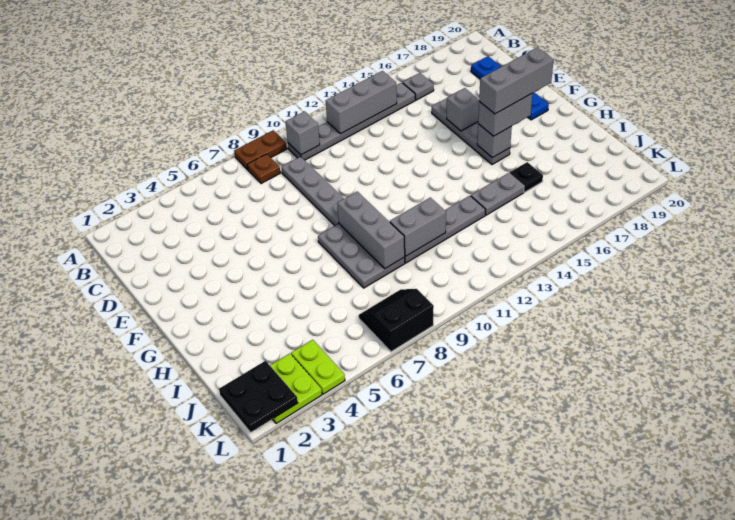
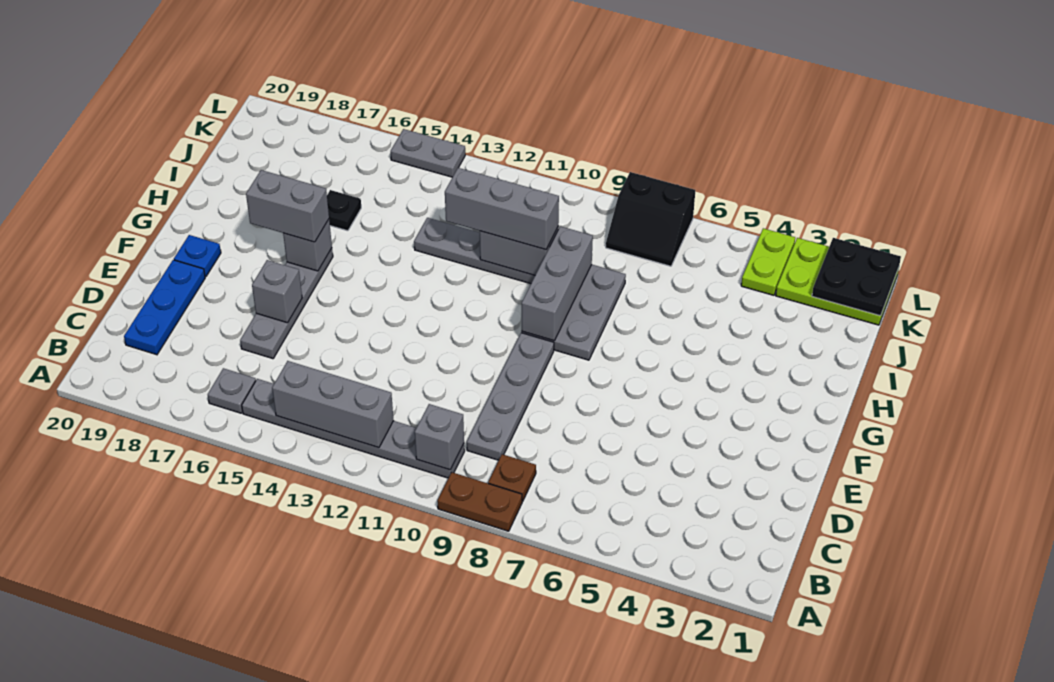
grey 1x3 brick [479,47,554,114] -> grey 1x3 brick moved to [445,168,559,250]
grey 1x2 plate [471,173,524,215] -> grey 1x2 plate moved to [391,129,465,177]
lime 2x2 plate [270,354,322,424] -> lime 2x3 plate [776,238,899,325]

